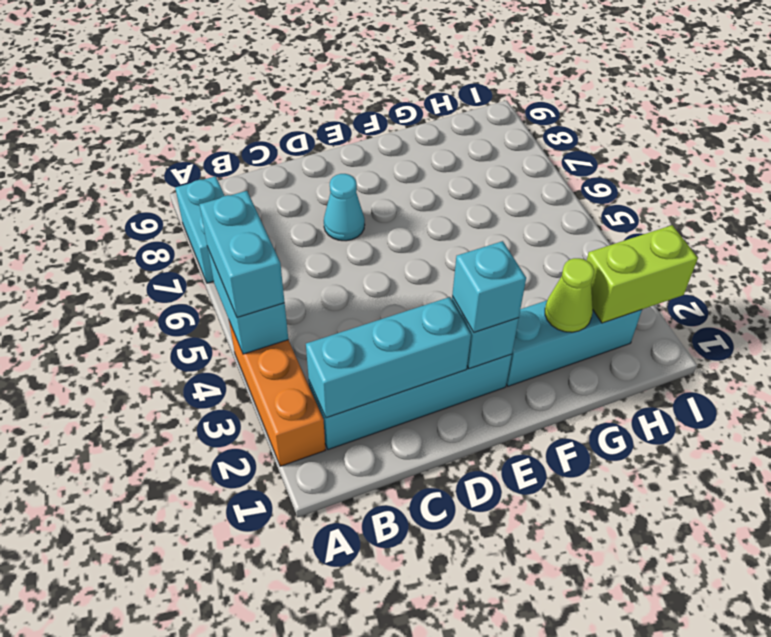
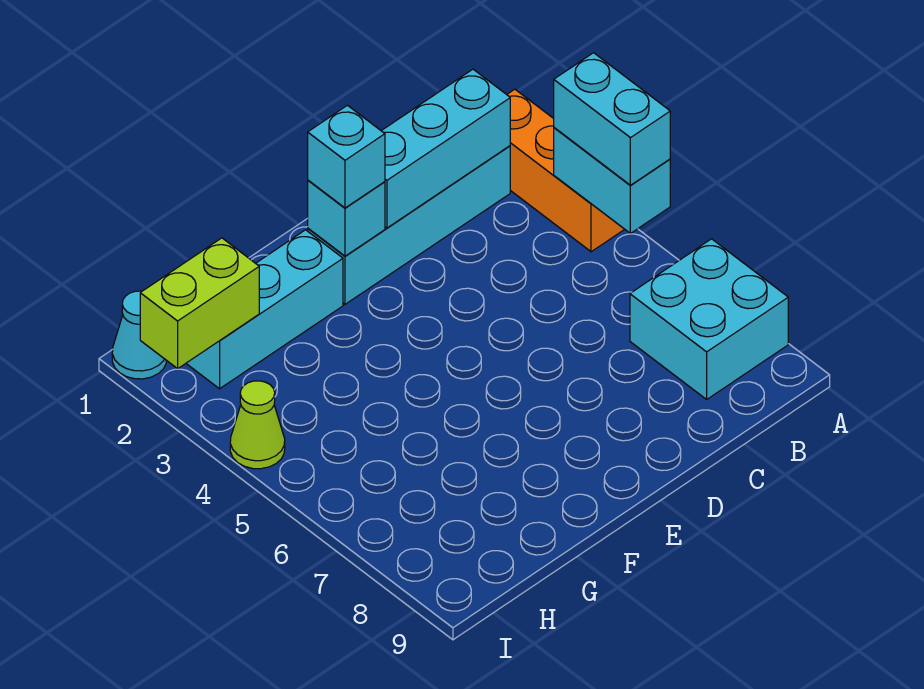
cyan 1x2 brick [175,176,224,283] -> cyan 2x2 brick [630,239,788,399]
cyan 1x1 cone [324,174,365,241] -> cyan 1x1 cone moved to [112,291,166,379]
lime 1x1 cone [545,258,594,332] -> lime 1x1 cone moved to [230,381,285,469]

